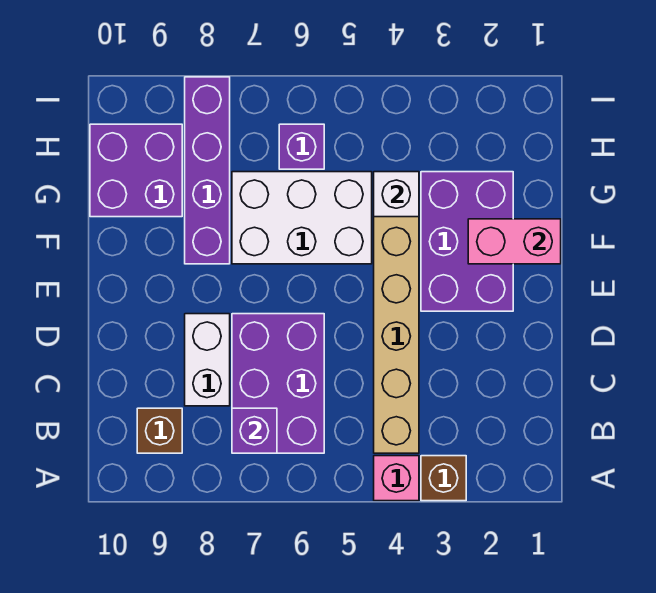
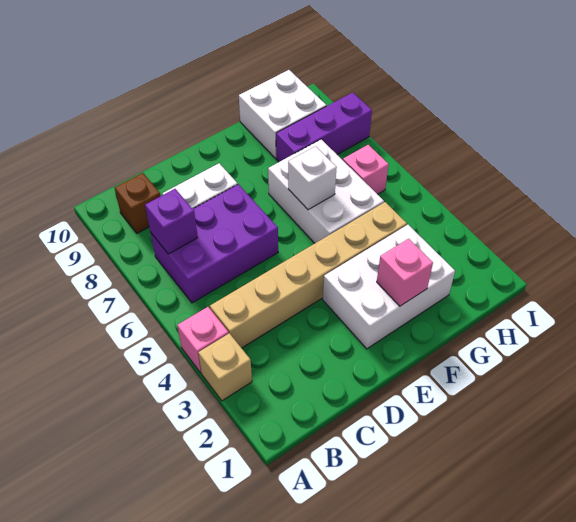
brown 1x1 brick [421,456,466,501] -> tan 1x1 brick [198,333,252,401]
purple 2x3 brick [421,172,513,311] -> white 2x3 brick [323,225,455,349]
pink 1x2 brick [468,219,561,264] -> pink 1x1 brick [377,239,433,306]
purple 1x4 brick [185,77,230,264] -> purple 1x3 brick [276,93,372,162]
white 1x1 brick [374,172,419,217] -> white 1x1 brick moved to [288,146,337,210]
purple 2x2 brick [90,124,182,217] -> white 2x2 brick [239,70,326,158]
purple 1x1 brick [279,124,324,169] -> pink 1x1 brick [343,145,389,194]

